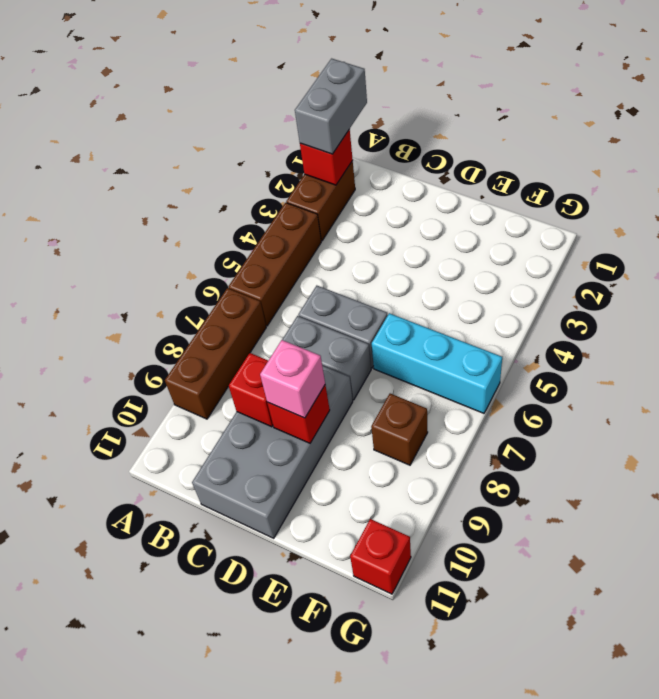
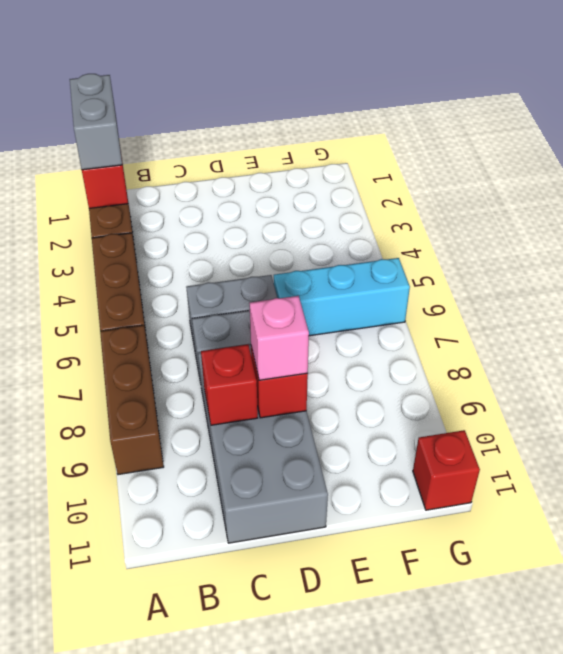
brown 1x1 brick [371,394,428,465] -> none

